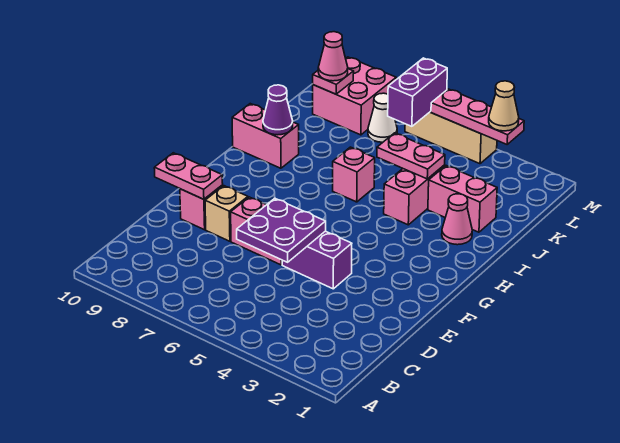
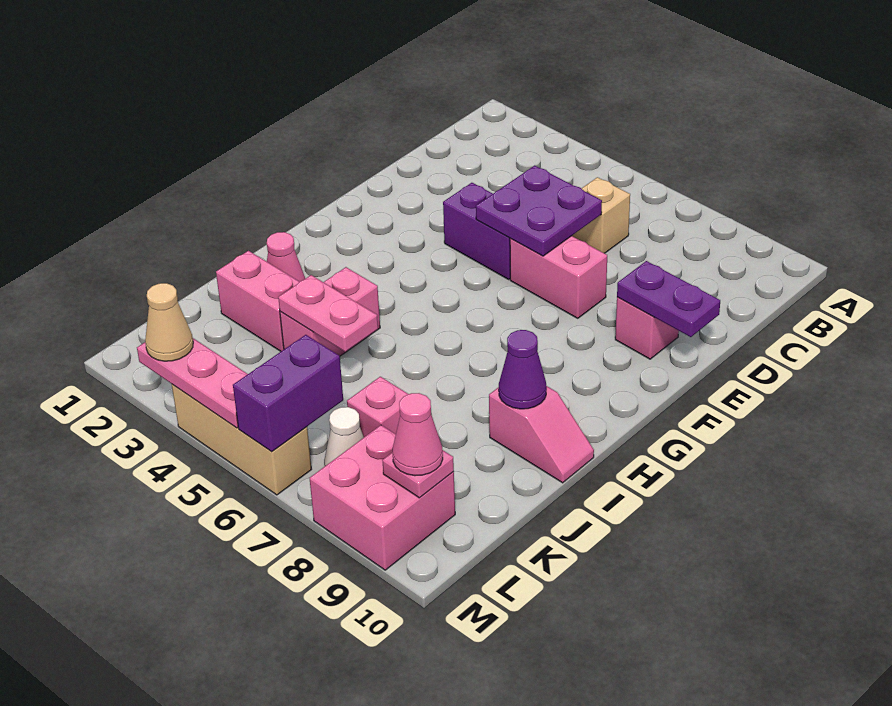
tan 1x1 brick [205,186,248,241] -> tan 1x1 brick moved to [572,177,630,253]
pink 1x2 plate [154,153,223,199] -> purple 1x2 plate [617,261,720,337]
pink 1x1 brick [333,147,375,202] -> pink 1x1 brick moved to [347,377,408,437]
pink 1x2 brick [232,104,299,168] -> pink 1x2 slope [489,386,594,483]

